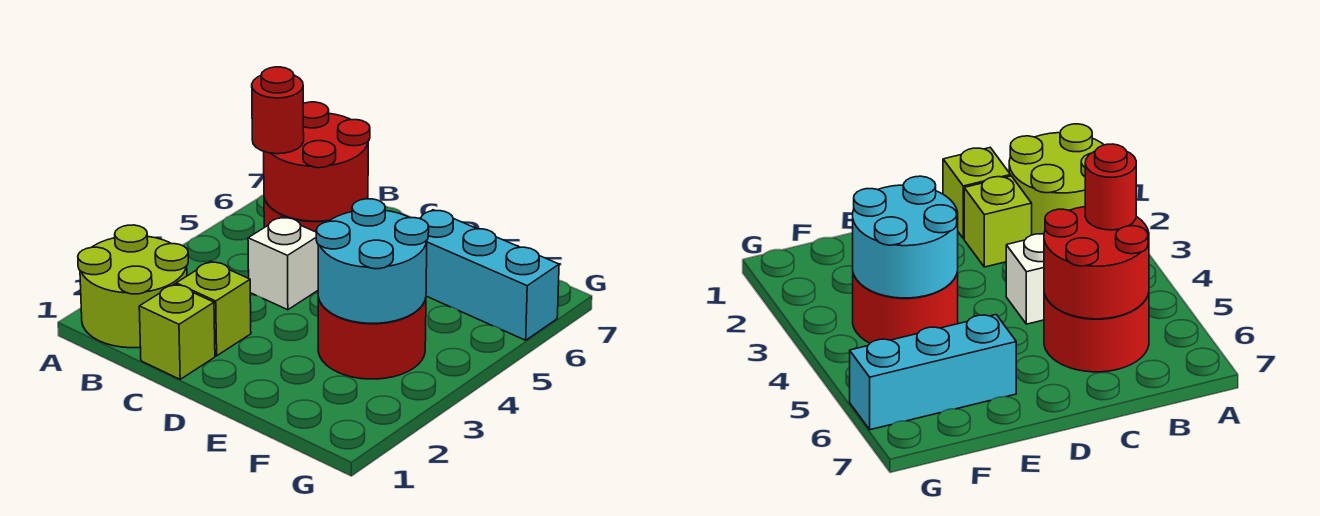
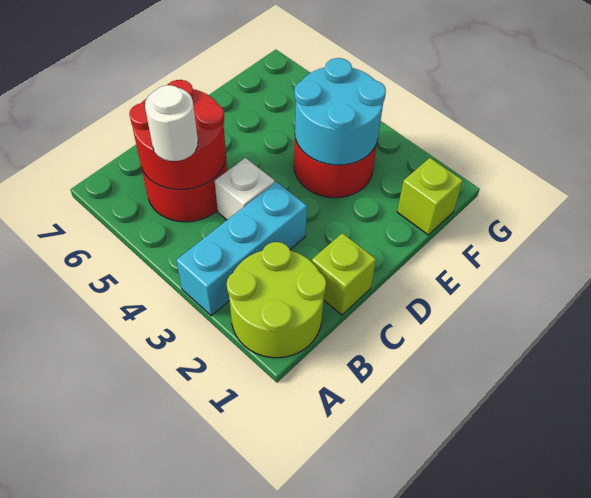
red 1x1 round brick [252,67,304,154] -> white 1x1 round brick [145,85,198,161]
lime 1x1 brick [176,261,251,356] -> lime 1x1 brick moved to [397,158,463,235]
cyan 1x3 brick [420,210,559,340] -> cyan 1x3 brick moved to [176,182,307,316]

